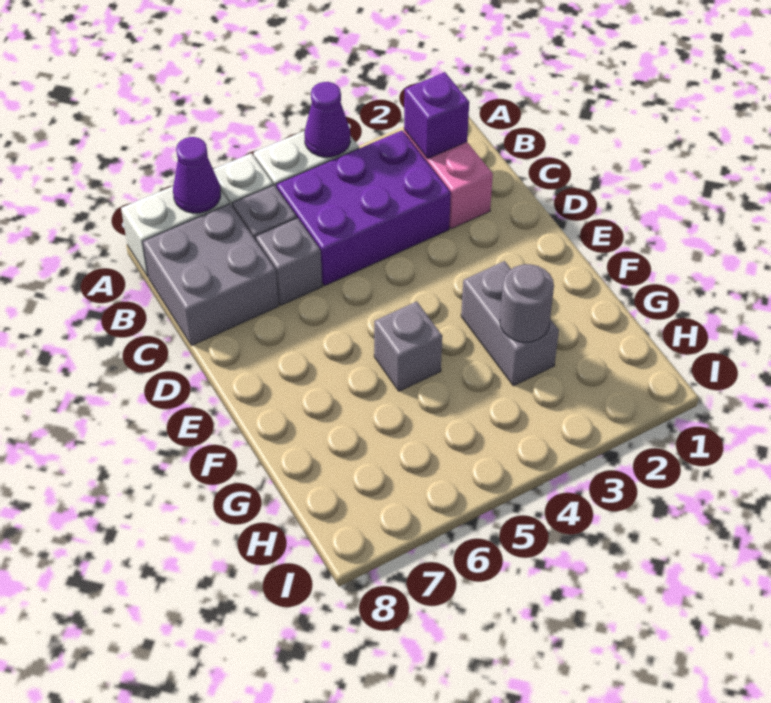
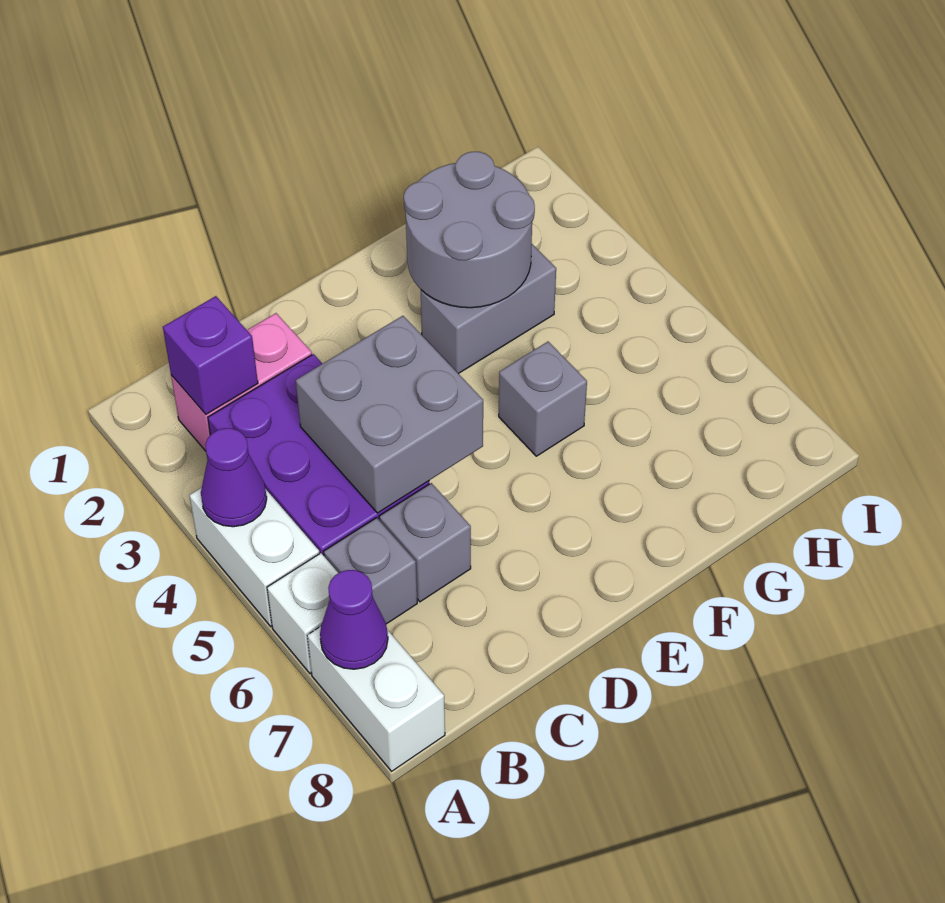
grey 2x2 brick [143,204,279,345] -> grey 2x2 brick moved to [296,316,483,513]
grey 1x1 round brick [500,264,554,342] -> grey 2x2 round brick [404,152,535,308]

